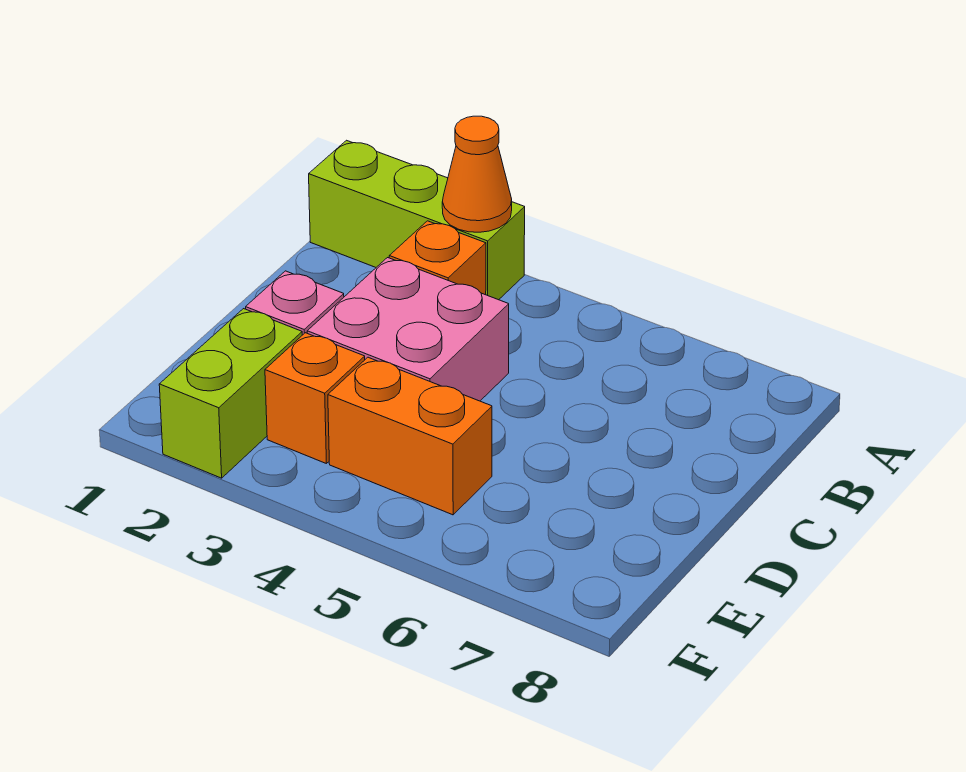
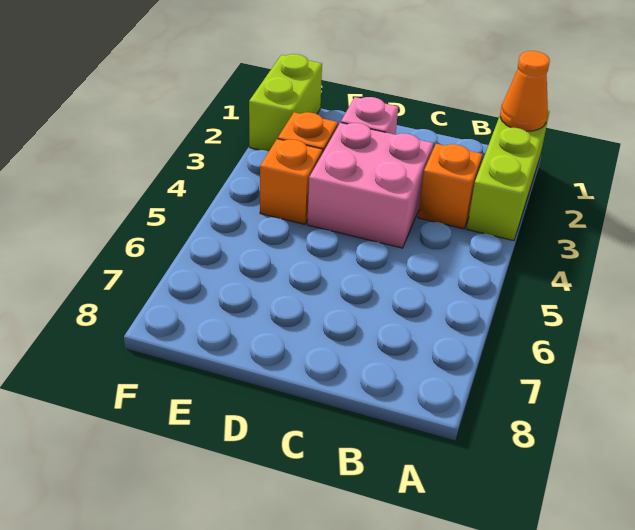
orange 1x1 cone [442,116,512,232] -> orange 1x1 cone moved to [500,51,550,131]
lime 1x2 brick [159,309,302,478] -> lime 1x2 brick turned to [249,54,322,151]
orange 1x2 brick [328,357,492,515] -> orange 1x1 brick [260,139,322,224]

